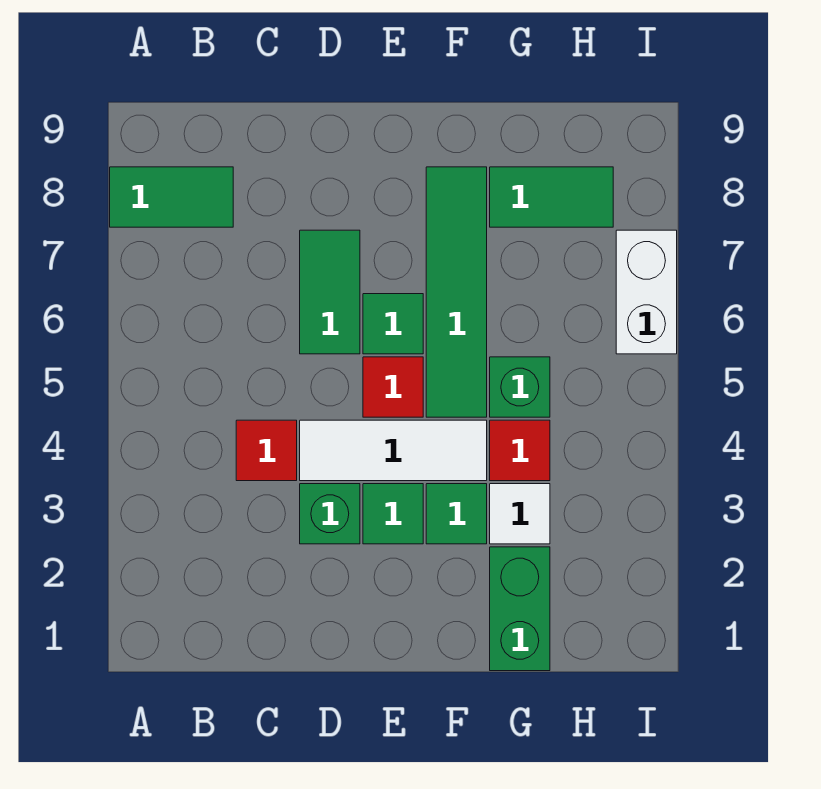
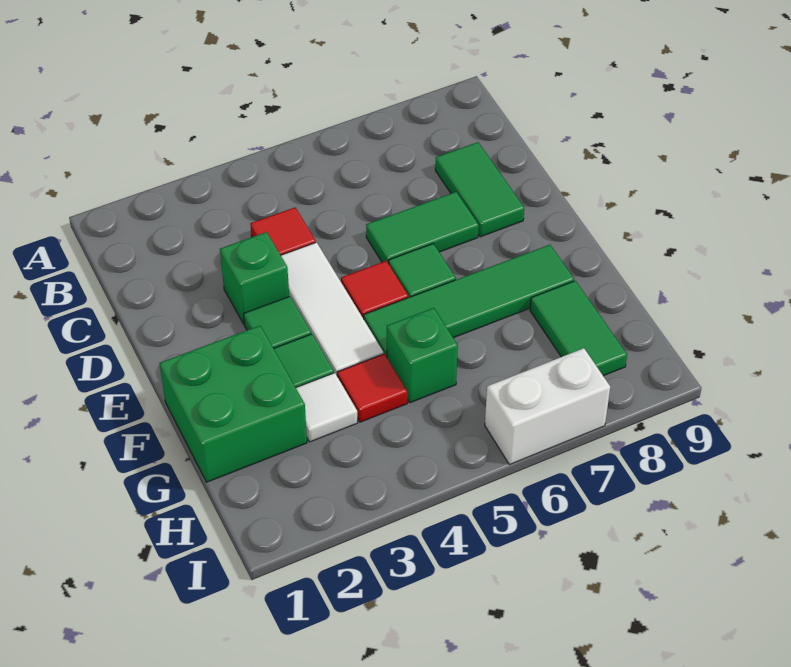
green 1x2 tile [110,167,233,227] -> green 1x2 tile moved to [435,142,524,237]
green 1x2 brick [490,547,550,671] -> green 2x2 brick [160,326,307,482]

